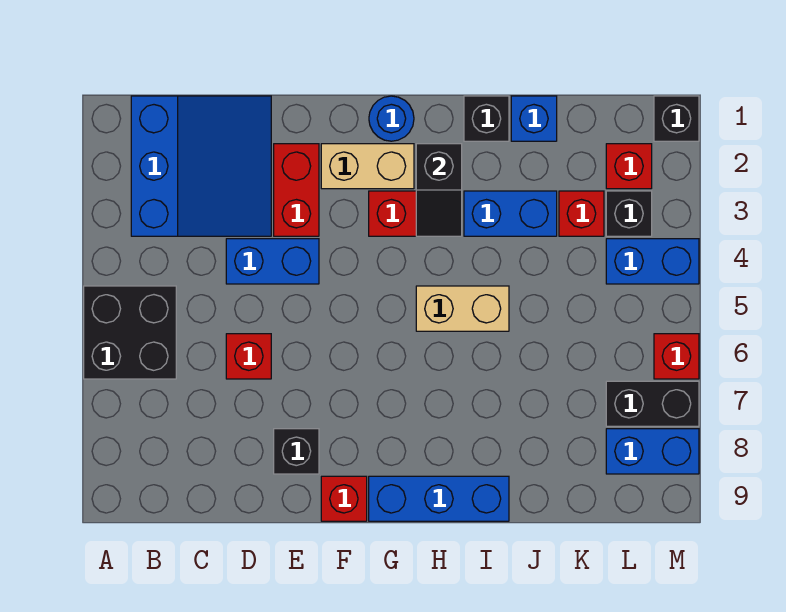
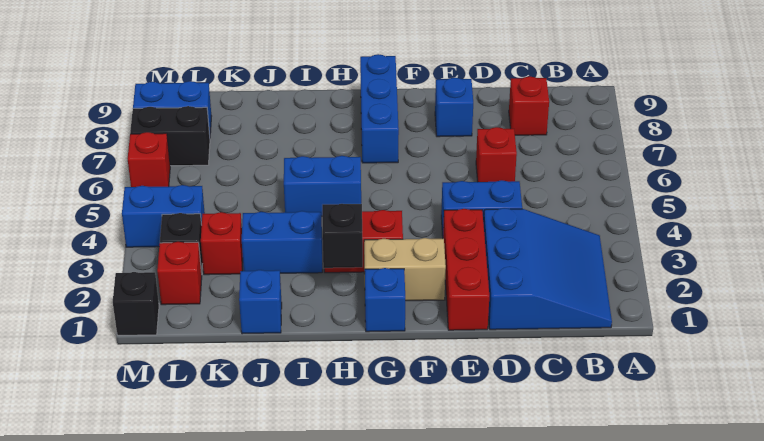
black 2x2 brick [84,286,176,379] -> none
blue 3x3 slope [131,96,271,236] -> blue 3x3 slope turned to [484,208,612,330]
red 1x2 brick [274,144,319,236] -> red 1x3 brick [443,209,489,330]
black 1x1 brick [274,429,319,474] -> blue 1x1 brick [435,78,473,137]
red 1x1 brick [321,476,367,521] -> red 1x1 brick moved to [509,76,549,135]
blue 1x1 round brick [369,96,414,141] -> blue 1x1 brick [365,268,405,332]
blue 1x3 brick [369,476,509,521] -> blue 1x3 brick turned to [360,54,399,163]
tan 1x2 brick [416,286,509,331] -> blue 1x2 brick [284,156,361,216]
black 1x1 brick [464,96,509,141] -> none

